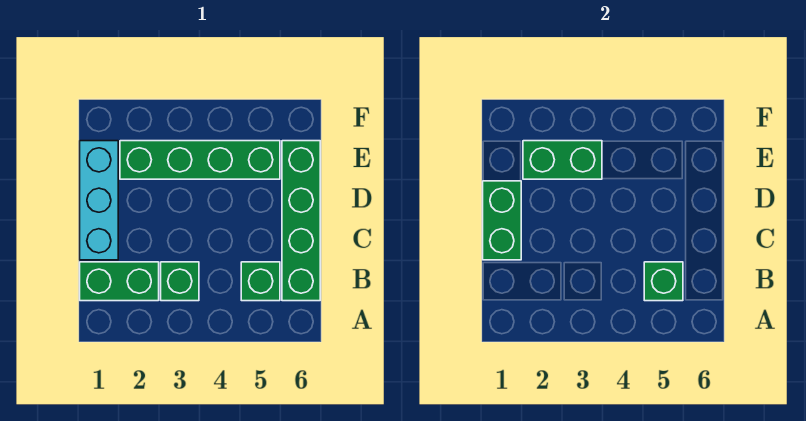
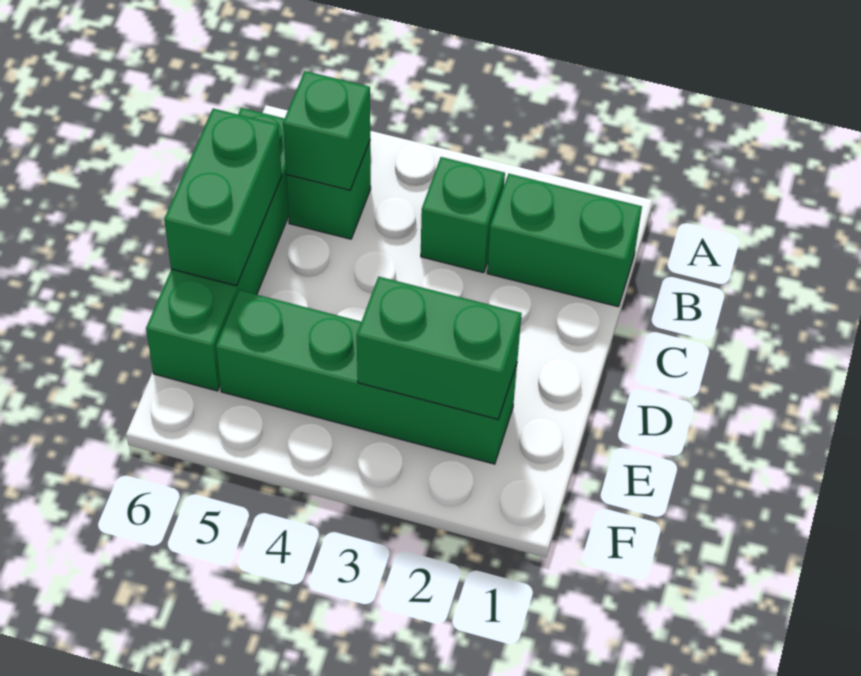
cyan 1x3 brick [80,141,118,260] -> none
green 1x2 brick [483,181,521,260] -> green 1x2 brick moved to [164,108,282,286]

